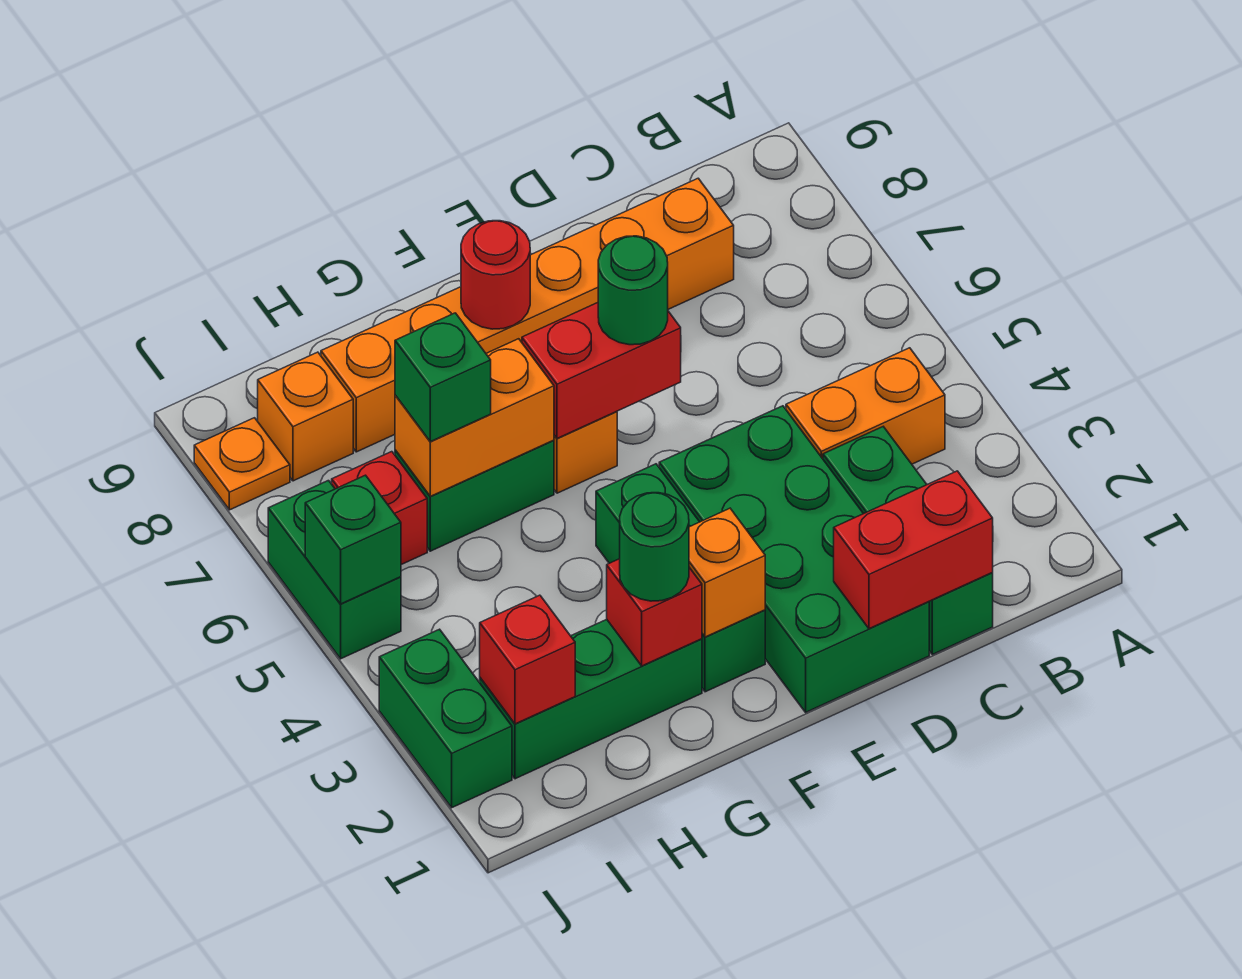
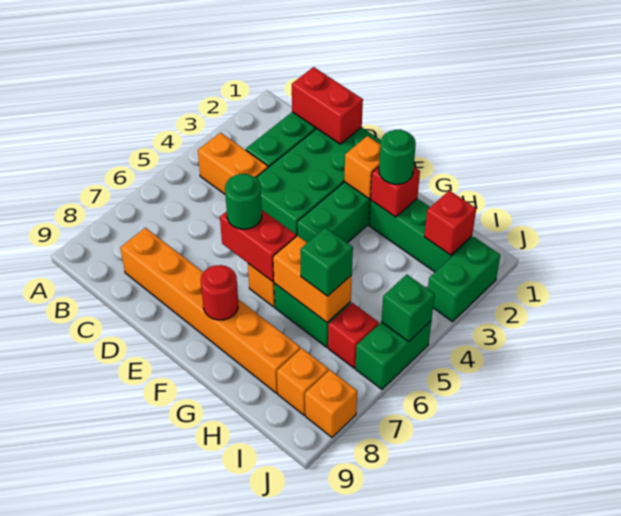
orange 1x1 plate [194,418,290,510] -> orange 1x1 brick [305,370,357,437]

